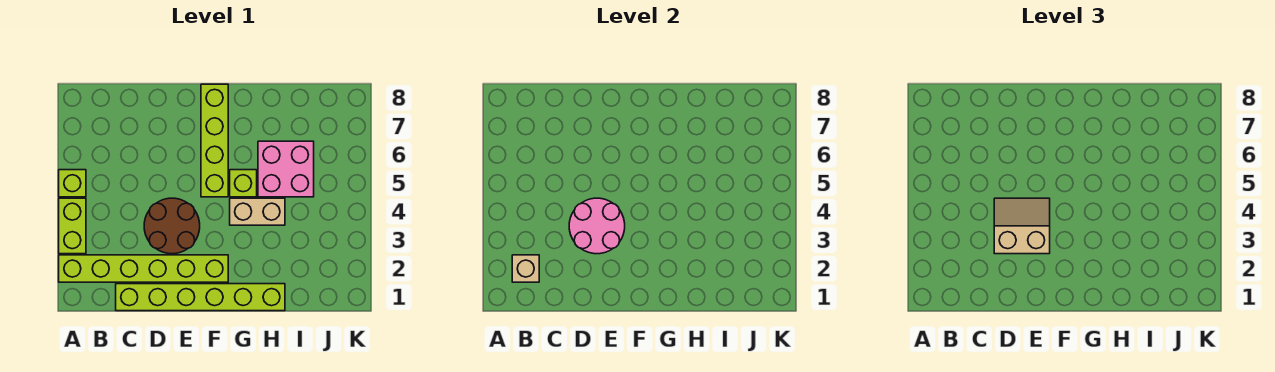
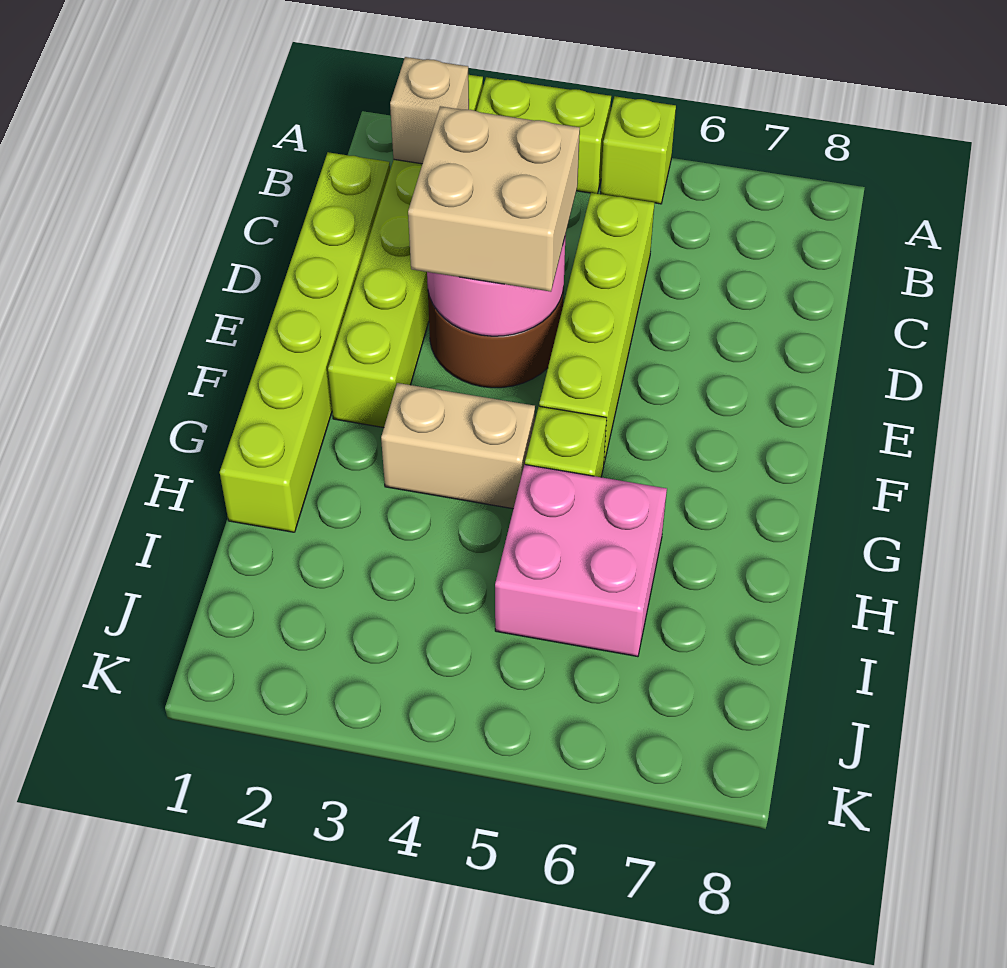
tan 2x2 slope [994,198,1050,254] -> tan 2x2 brick [408,106,580,292]
lime 1x4 brick [201,84,228,197] -> lime 1x4 brick turned to [539,193,654,463]
tan 1x2 brick [230,198,285,225] -> tan 1x2 brick turned to [381,383,535,509]

